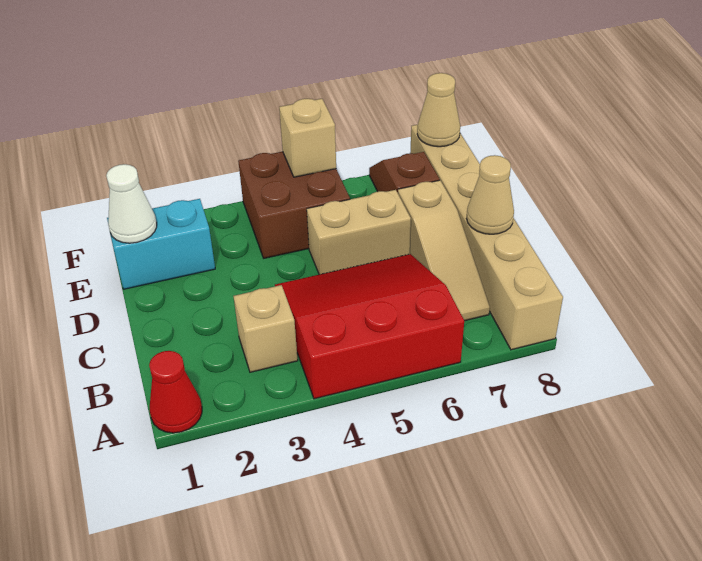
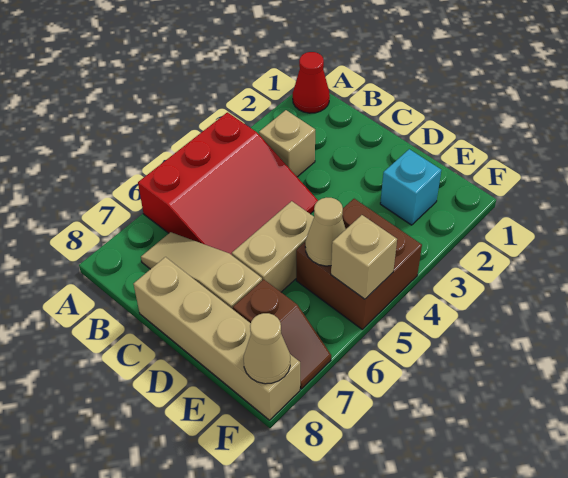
tan 1x6 brick [410,125,563,350] -> tan 1x4 brick [133,257,300,420]
tan 1x1 cone [467,155,514,234] -> tan 1x1 cone moved to [305,198,346,266]
cyan 1x2 brick [107,199,215,289] -> cyan 1x1 brick [380,149,441,225]
white 1x1 cone [106,164,157,243] -> none

